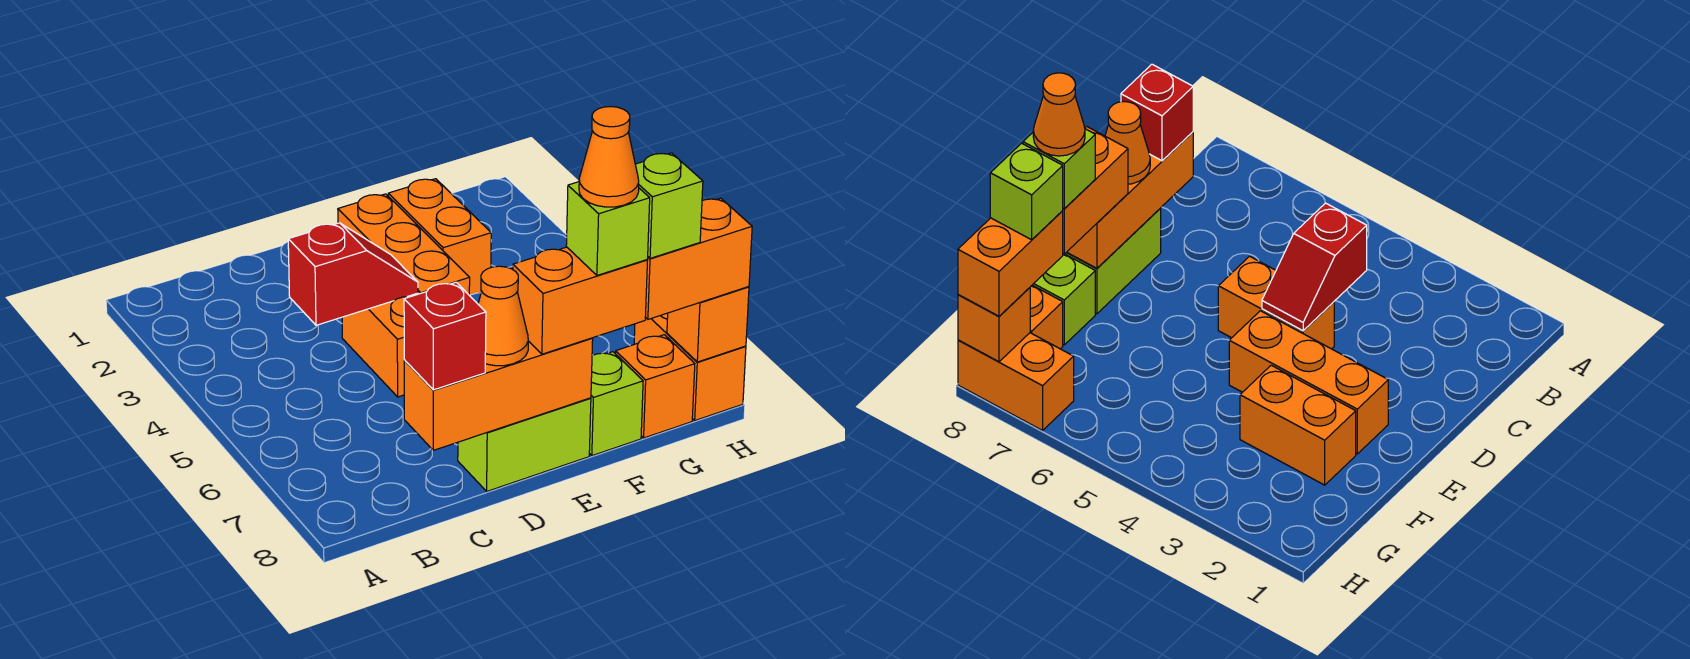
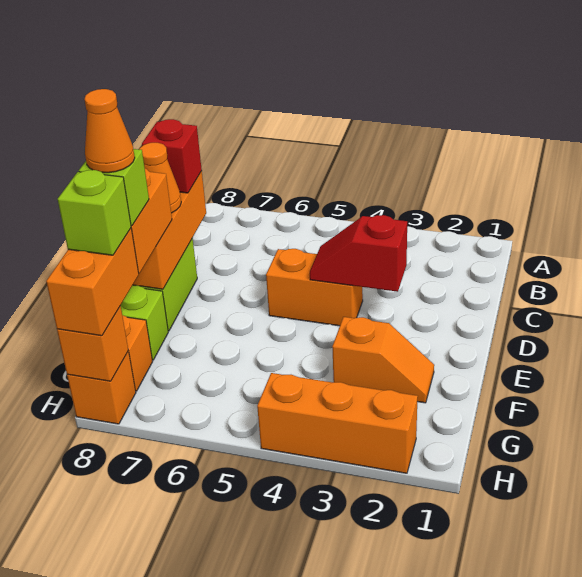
red 1x2 slope [288,223,418,325] -> red 1x2 slope turned to [310,215,407,292]
orange 1x3 brick [338,194,470,295] -> orange 1x3 brick moved to [257,373,418,473]
orange 1x2 brick [388,179,491,296] -> orange 1x2 slope [332,317,434,403]
orange 1x2 brick [634,313,746,421] -> orange 1x1 brick [67,351,136,424]

